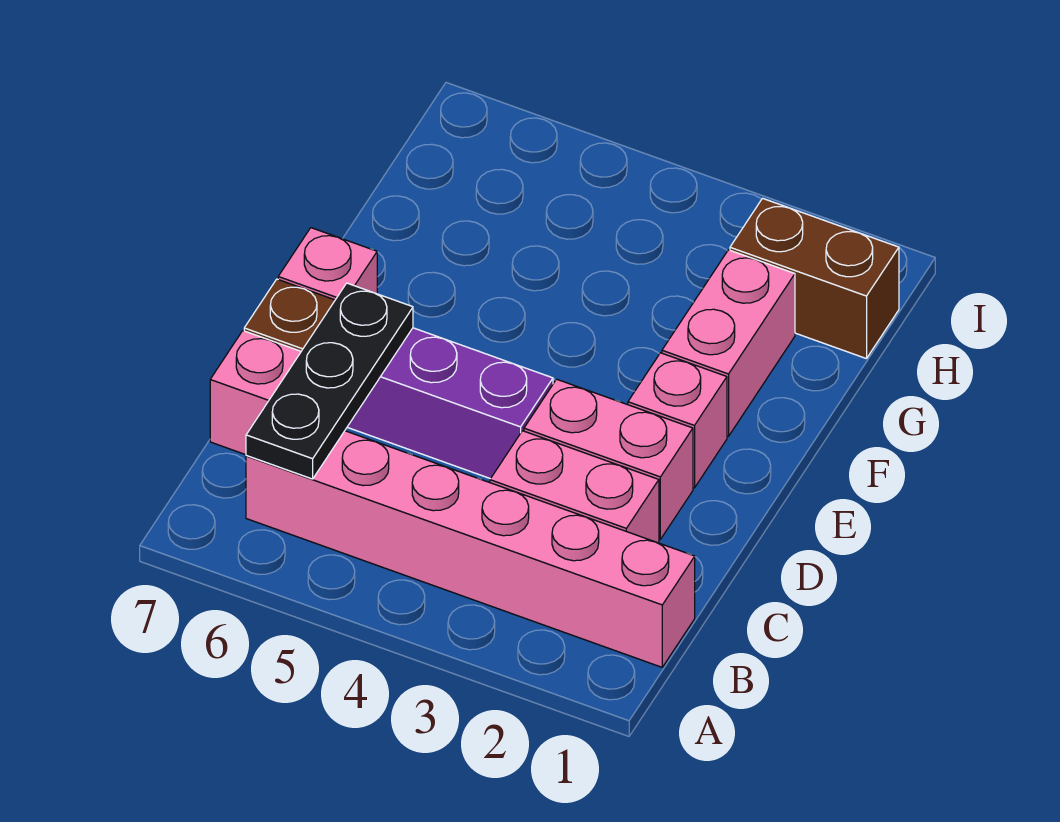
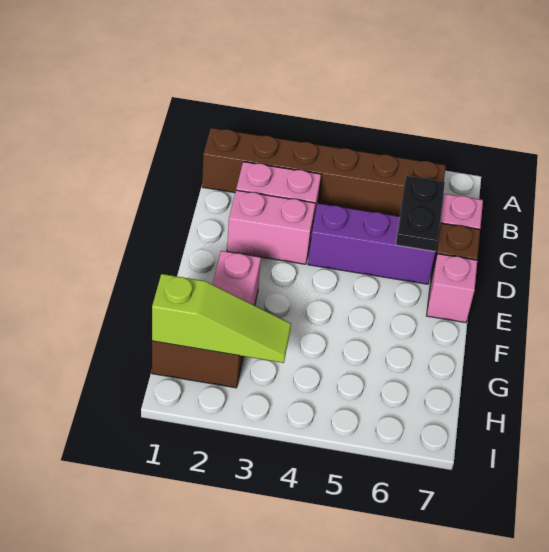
pink 1x6 brick [246,431,695,667] -> brown 1x6 brick [202,128,446,217]
black 1x3 plate [246,283,413,479] -> black 1x2 plate [396,176,445,251]
pink 1x1 brick [628,353,727,488] -> none
none -> lime 1x3 slope [152,274,291,363]

